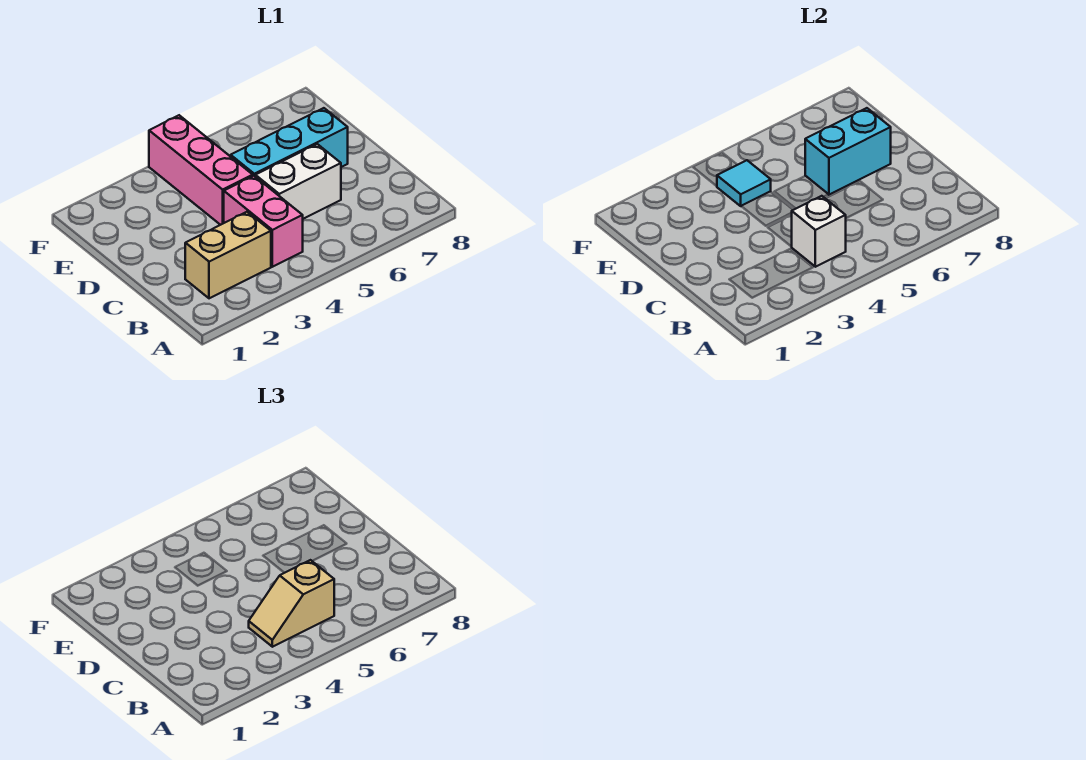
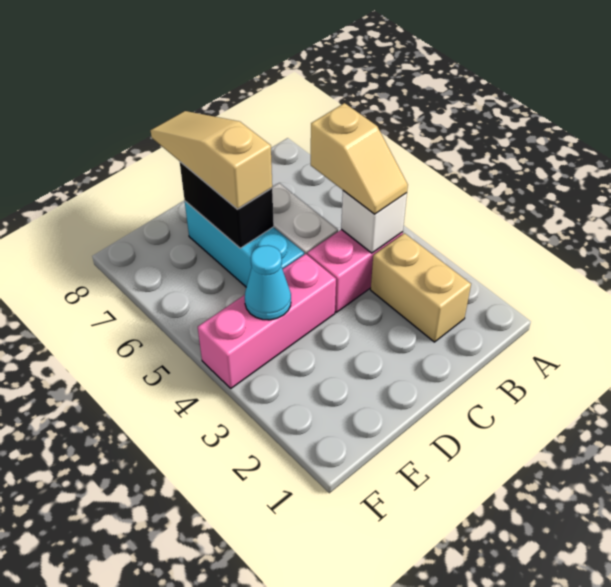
cyan 1x2 brick [805,108,891,195] -> black 1x2 brick [180,162,274,248]
none -> tan 1x3 slope [150,111,272,209]
cyan 1x1 tile [717,160,771,206] -> cyan 1x1 cone [245,245,291,320]

